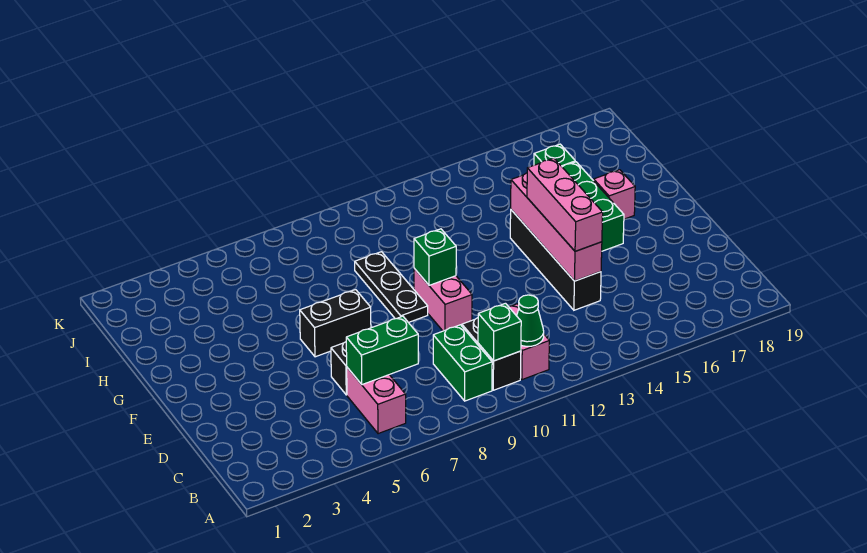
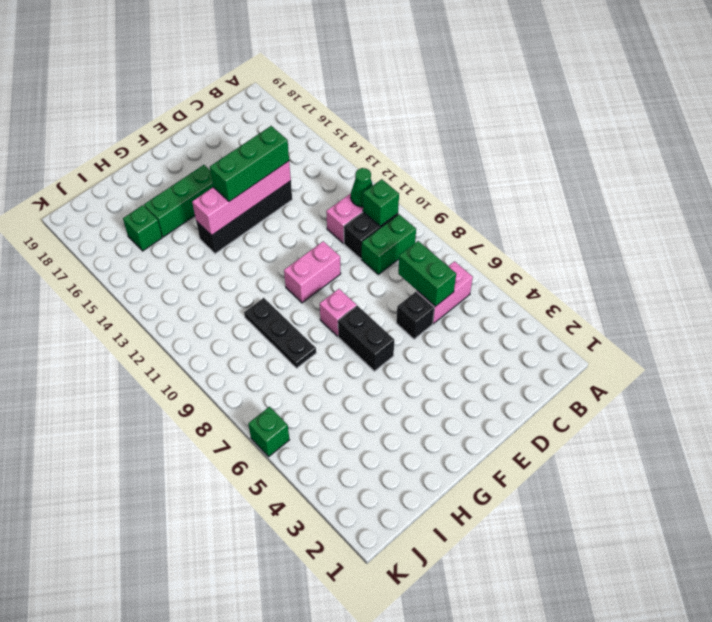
pink 1x3 brick [527,158,603,251] -> green 1x3 brick [210,126,289,202]
black 1x3 plate [355,252,428,323] -> black 1x3 plate turned to [244,298,316,368]
green 1x1 brick [414,229,456,285] -> green 1x1 brick moved to [248,407,289,456]
pink 1x1 brick [594,170,635,219] -> pink 1x1 brick moved to [320,289,357,336]

